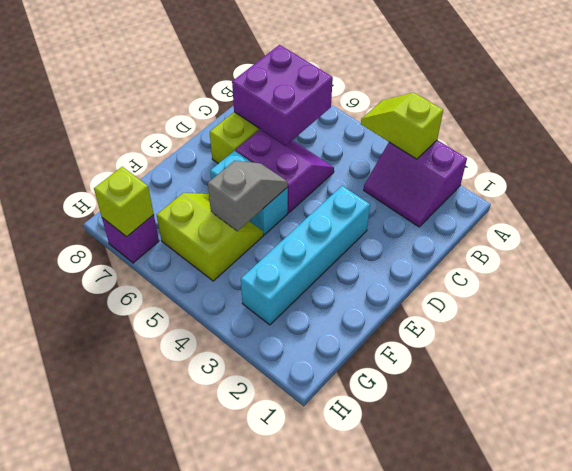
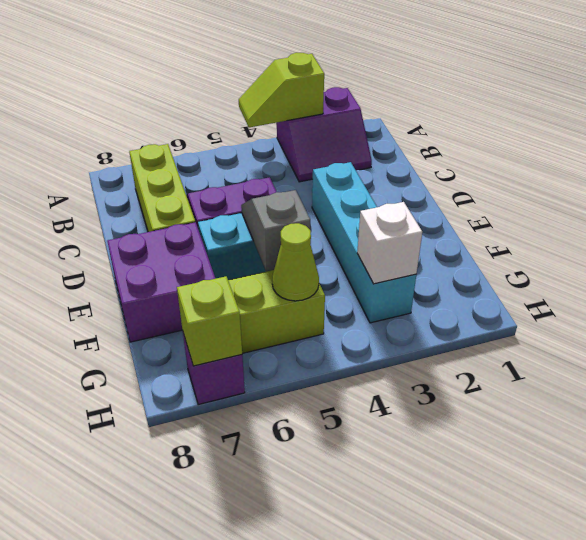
purple 2x2 brick [232,45,333,146] -> purple 2x2 brick moved to [107,222,216,342]
none -> white 1x1 brick [357,202,422,284]
none -> lime 1x1 cone [272,223,319,301]

